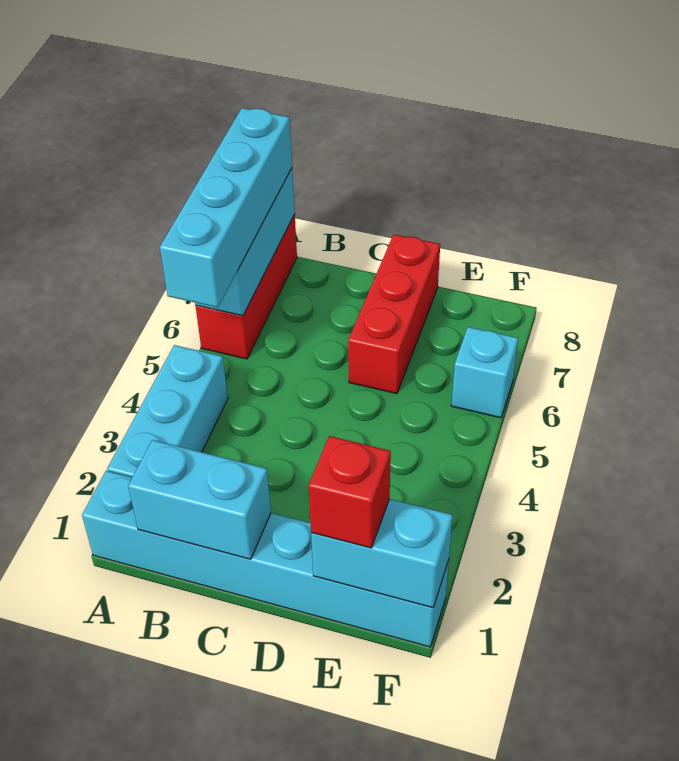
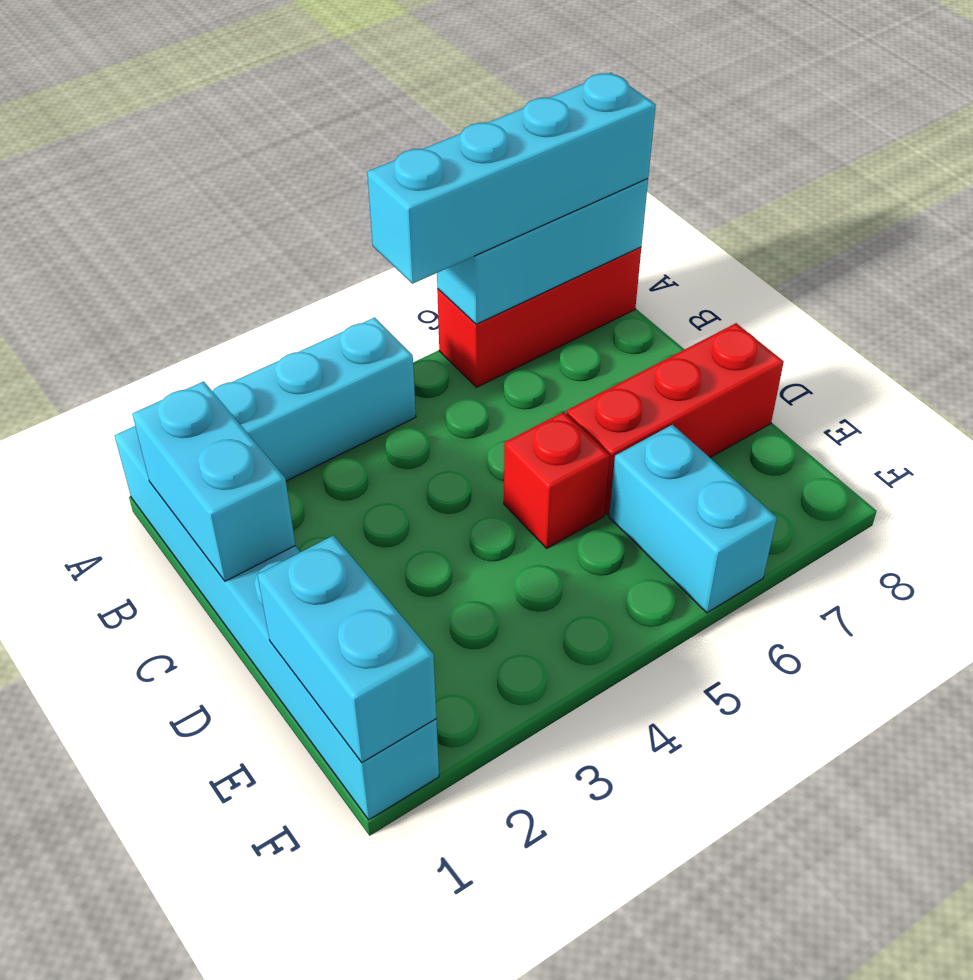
red 1x1 brick [309,436,391,548] -> red 1x1 brick moved to [504,412,610,548]
cyan 1x1 brick [451,327,518,418] -> cyan 1x2 brick [609,425,777,613]

